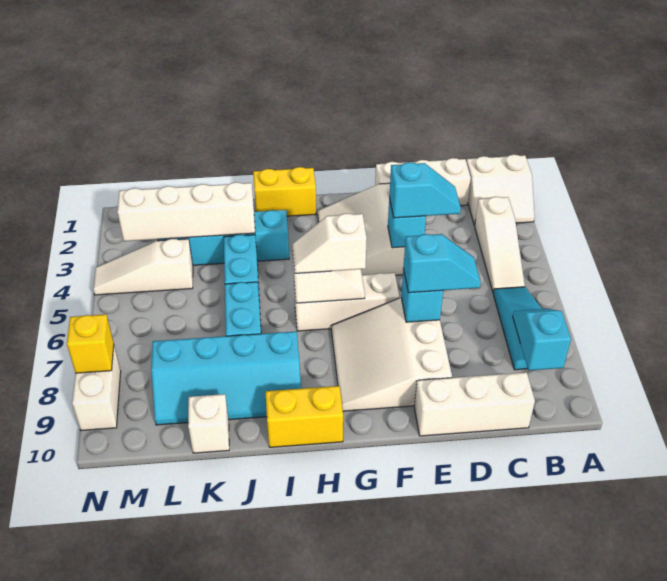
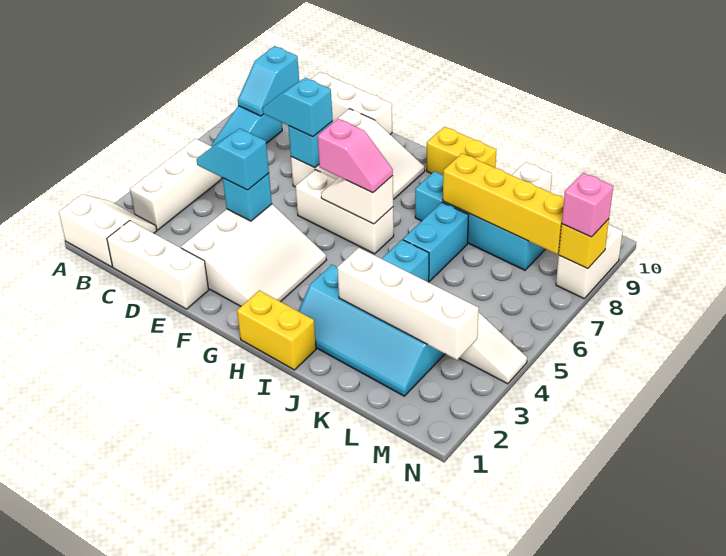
white 1x3 slope [474,197,525,292] -> white 1x3 brick [130,139,222,230]
white 1x2 slope [292,213,367,273] -> pink 1x2 slope [318,119,393,193]
none -> yellow 1x4 brick [443,153,564,254]
none -> pink 1x1 brick [562,173,613,237]

